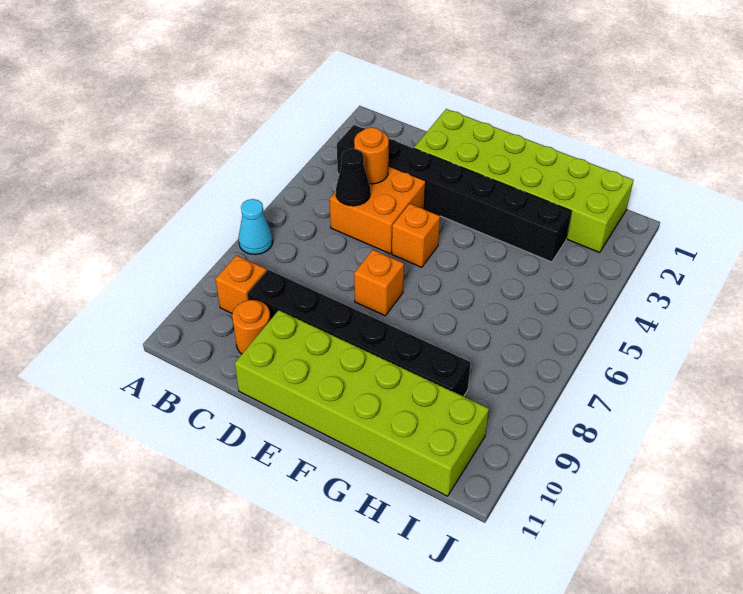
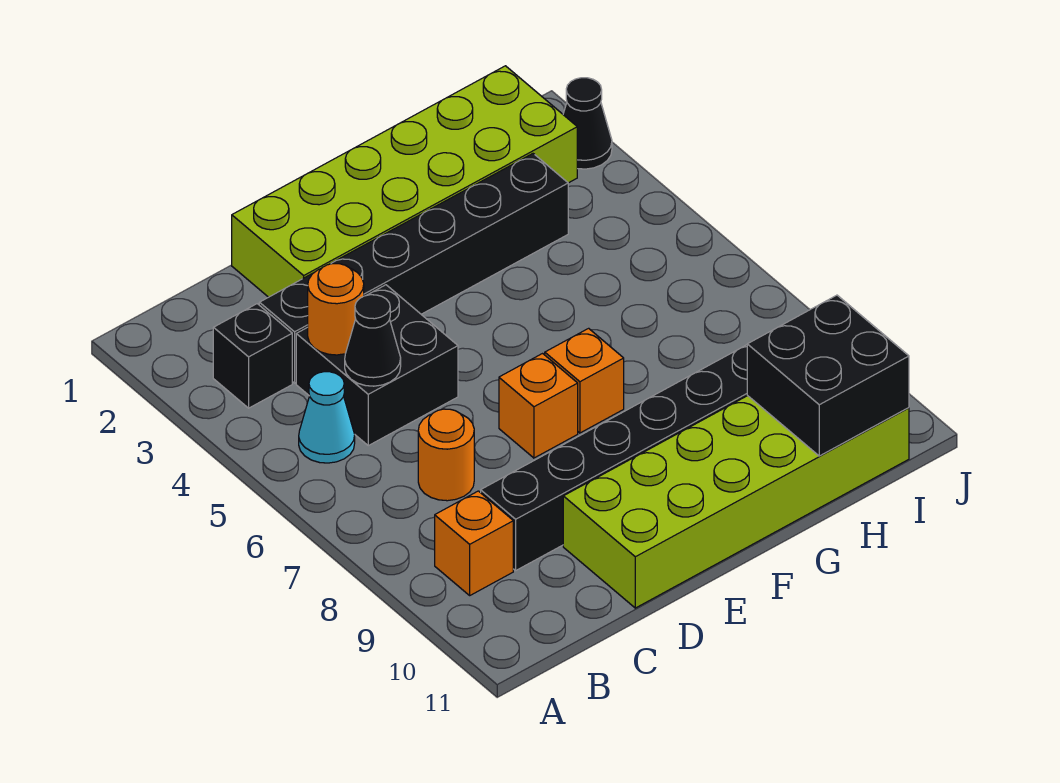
cyan 1x1 cone [238,199,273,255] -> cyan 1x1 cone moved to [299,372,355,463]
orange 2x2 brick [330,166,426,254] -> black 2x2 brick [296,285,458,446]
orange 1x1 round brick [232,300,271,354] -> orange 1x1 round brick moved to [418,409,474,501]
orange 1x1 brick [392,204,440,267] -> orange 1x1 brick moved to [545,328,624,433]
none -> black 2x2 brick [747,295,909,456]
none -> black 1x1 cone [563,78,612,169]

